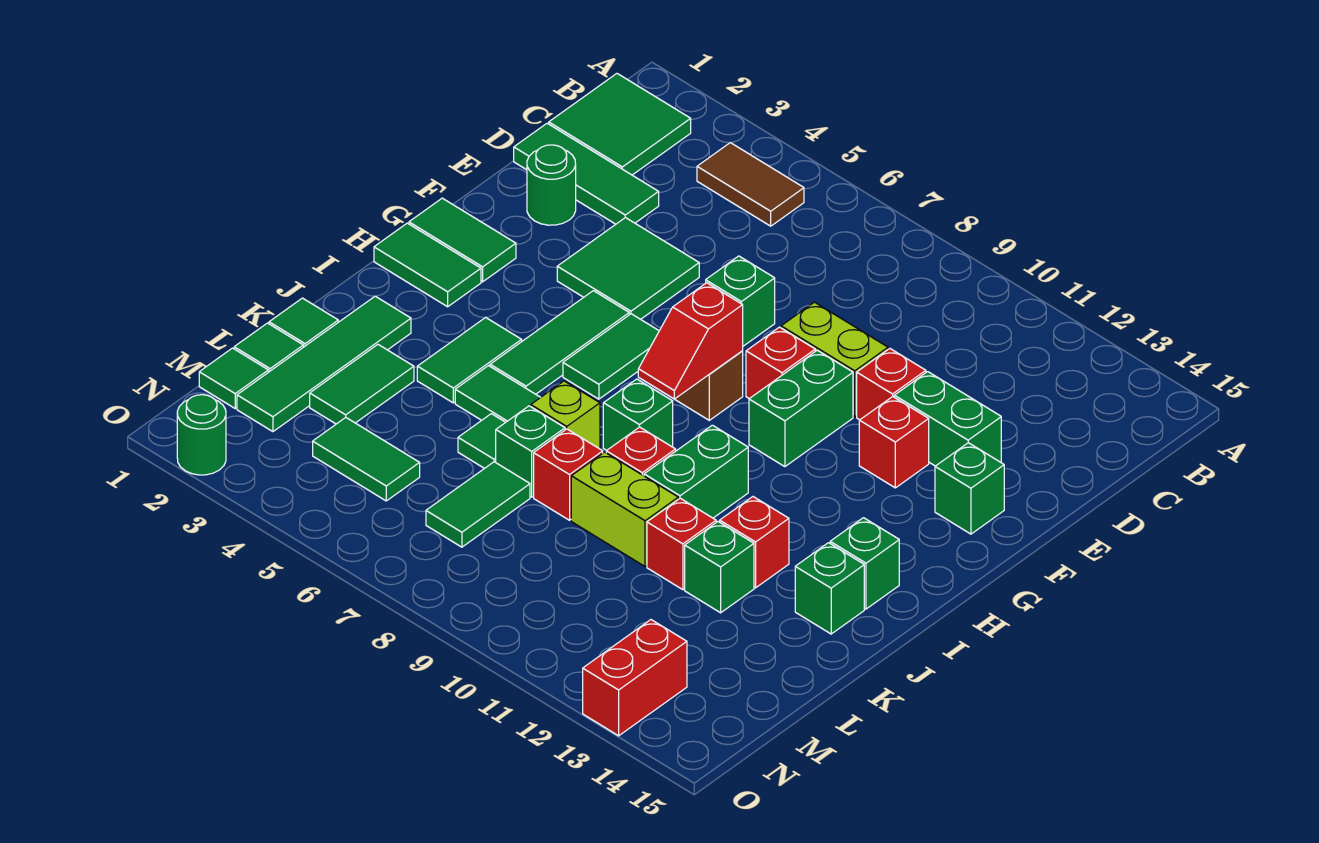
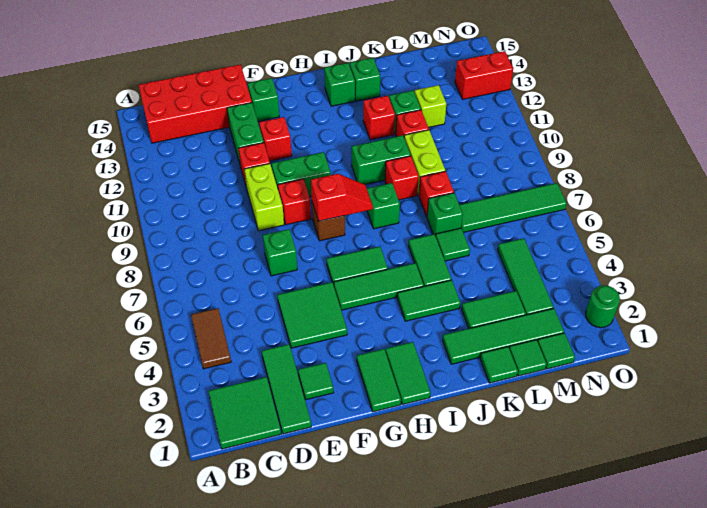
none -> red 2x4 brick [139,64,252,143]
green 1x1 round brick [527,145,576,225] -> green 1x1 tile [298,363,334,400]
lime 1x1 brick [531,381,600,449] -> lime 1x1 brick moved to [415,85,446,128]
green 1x2 tile [426,462,530,547] -> green 1x4 tile [460,183,567,232]
green 1x2 tile [313,418,420,501] -> green 1x3 tile [498,238,554,315]

